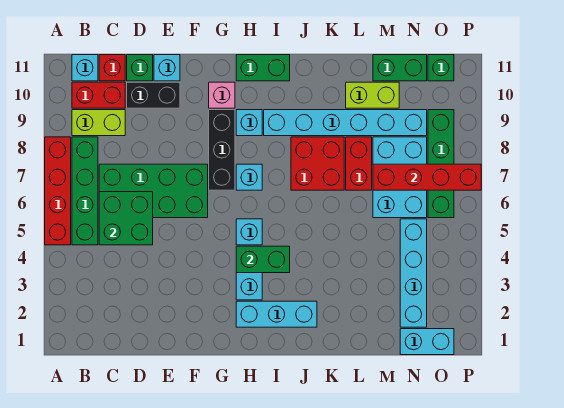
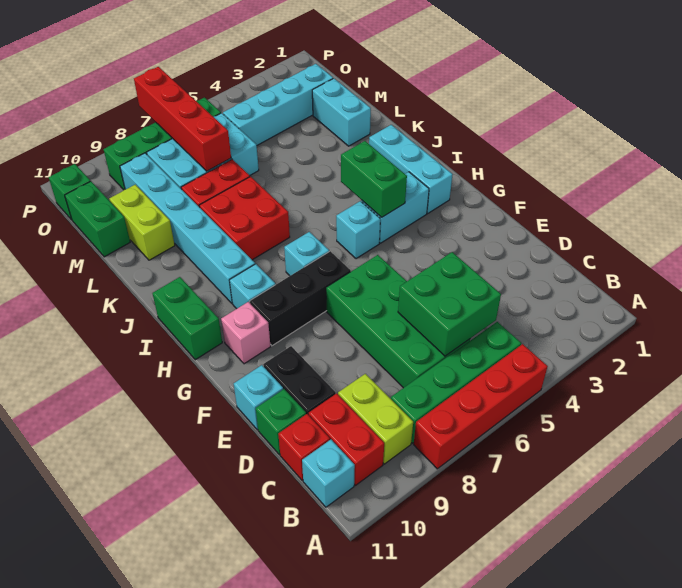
cyan 1x2 brick [400,329,454,355] -> cyan 1x2 brick moved to [312,78,371,146]

